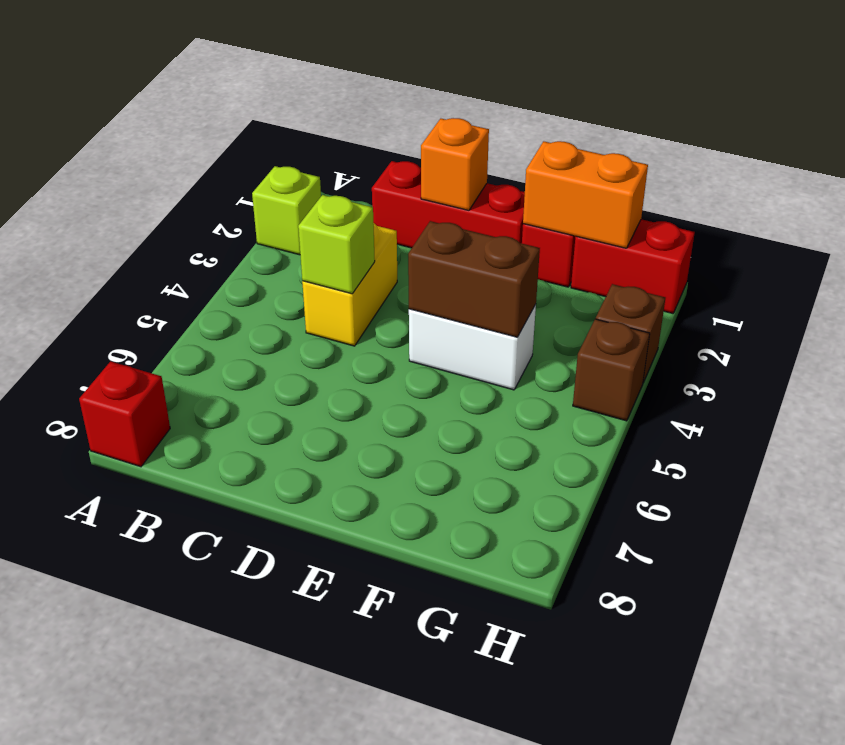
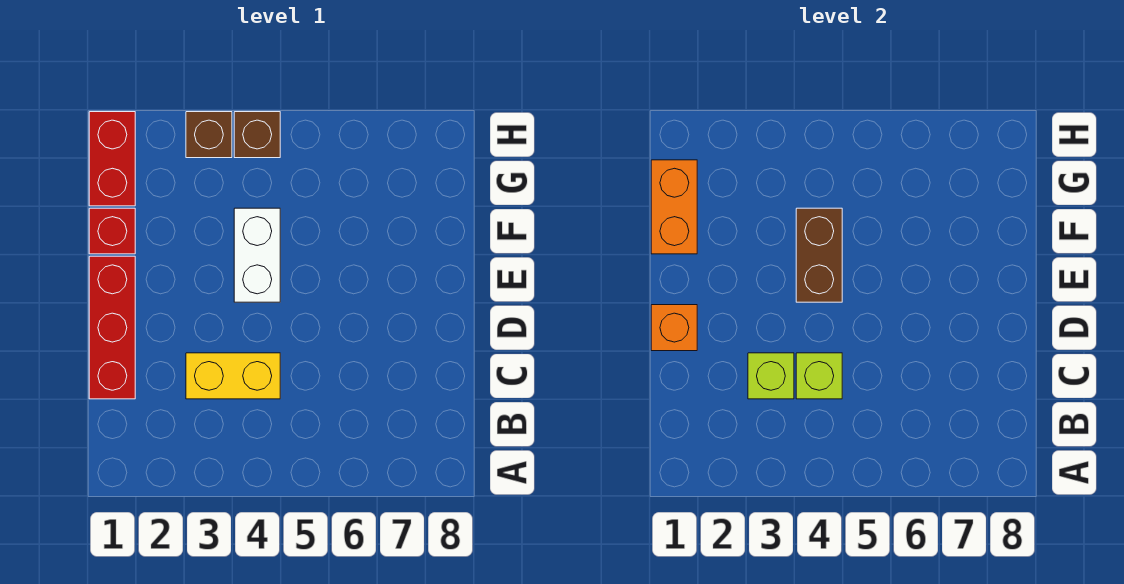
lime 1x1 brick [252,166,321,255] -> lime 1x1 brick moved to [748,353,794,399]
red 1x1 brick [79,361,170,467] -> none

